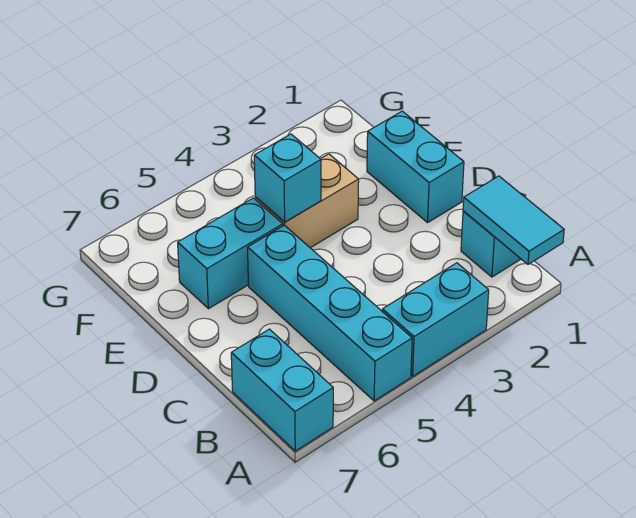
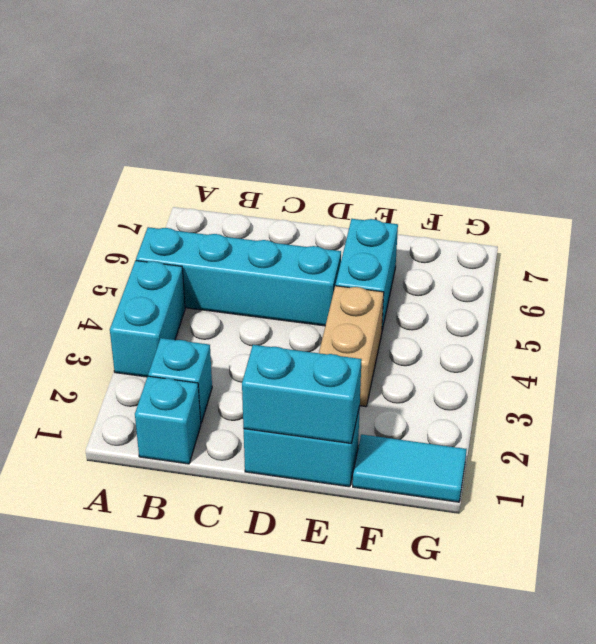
cyan 1x2 tile [463,176,564,264] -> cyan 1x2 tile moved to [353,434,467,502]
cyan 1x2 brick [231,329,333,451] -> cyan 1x2 brick moved to [242,345,362,443]
cyan 1x1 brick [254,134,321,222] -> cyan 1x1 brick moved to [148,338,212,423]

